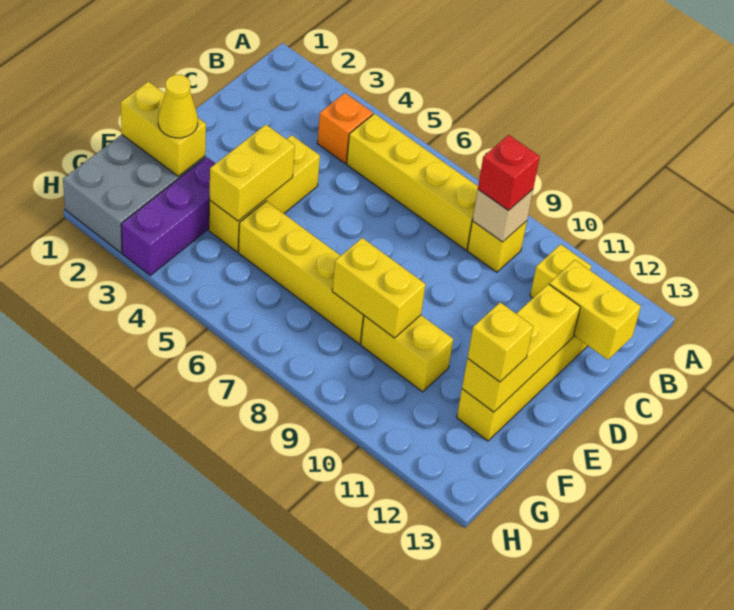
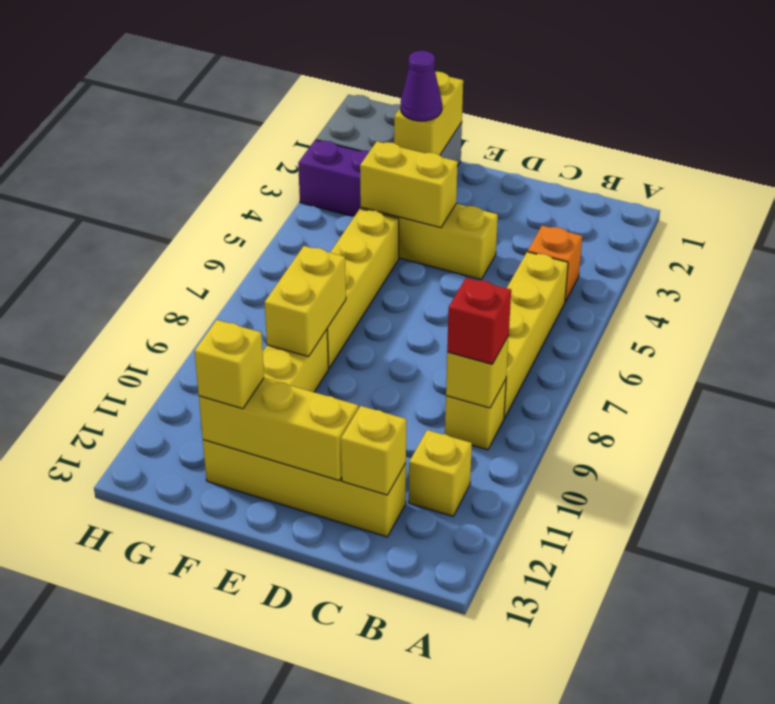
tan 1x1 brick [472,190,533,242] -> yellow 1x1 brick [446,335,509,408]
yellow 1x2 brick [549,260,641,360] -> yellow 1x1 brick [341,406,406,495]
yellow 1x1 cone [158,75,198,138] -> purple 1x1 cone [401,51,442,121]

